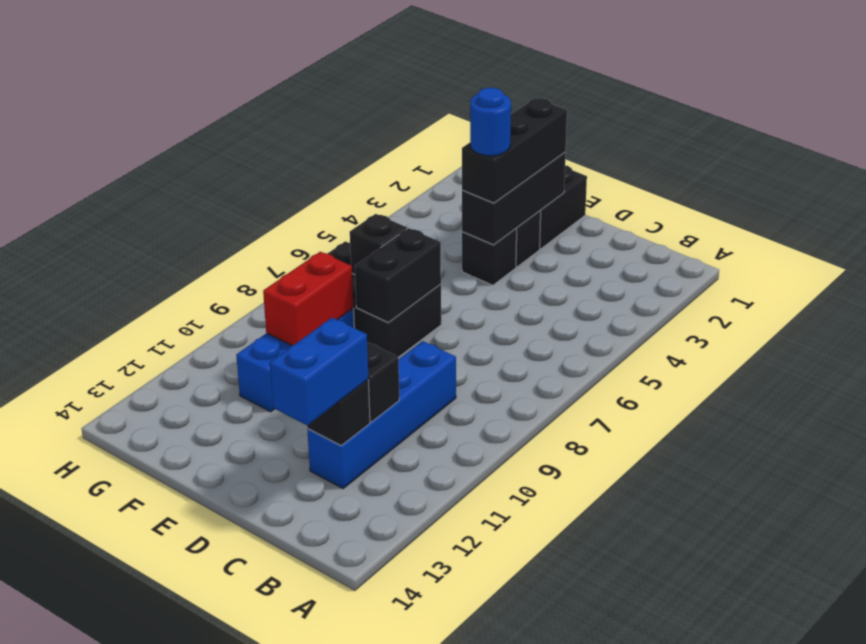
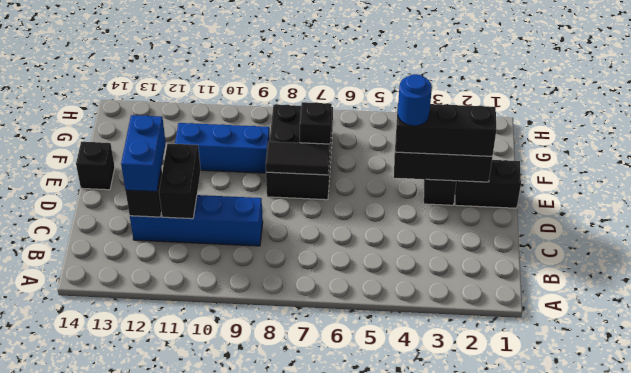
blue 1x2 brick [270,318,368,426] -> blue 1x2 brick turned to [121,115,166,192]
black 1x1 brick [462,228,517,285] -> black 1x1 brick moved to [76,142,115,190]
black 1x2 brick [355,228,441,323] -> black 1x2 tile [266,141,330,175]
red 1x2 brick [263,252,354,345] -> none

